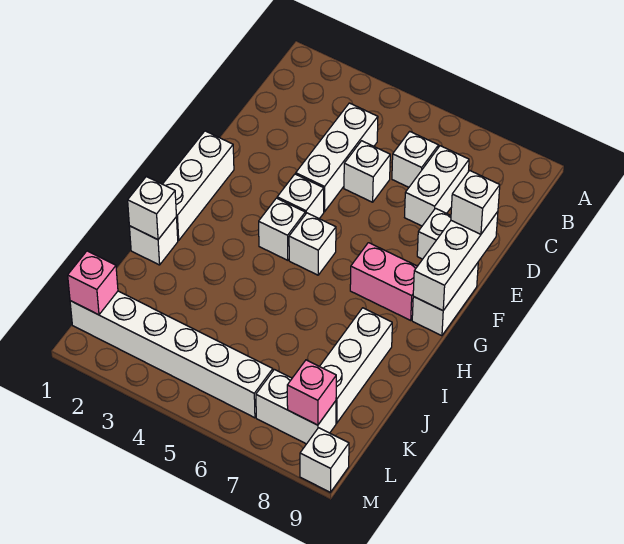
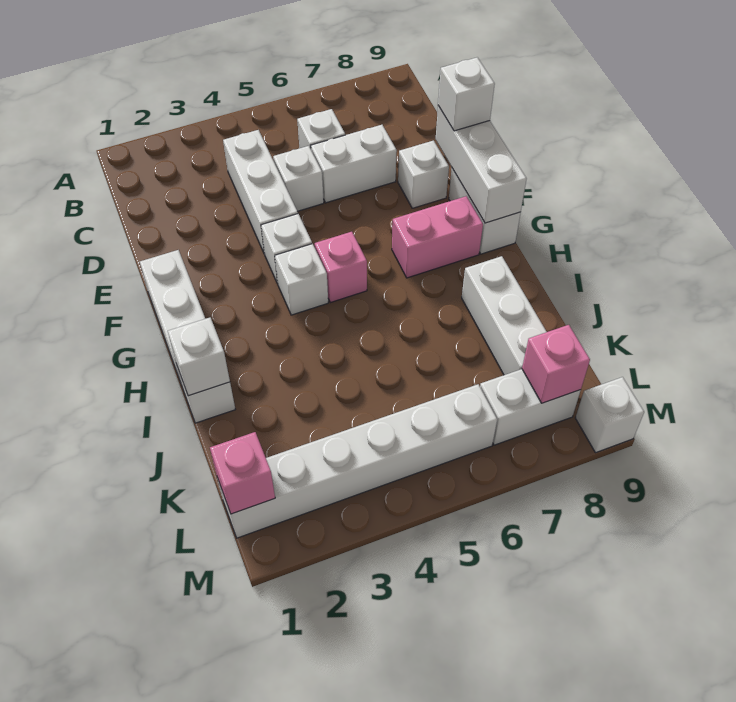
white 1x2 brick [405,146,469,226] -> white 1x2 brick turned to [311,125,397,203]
white 1x1 brick [289,213,336,275] -> pink 1x1 brick [315,232,367,303]

